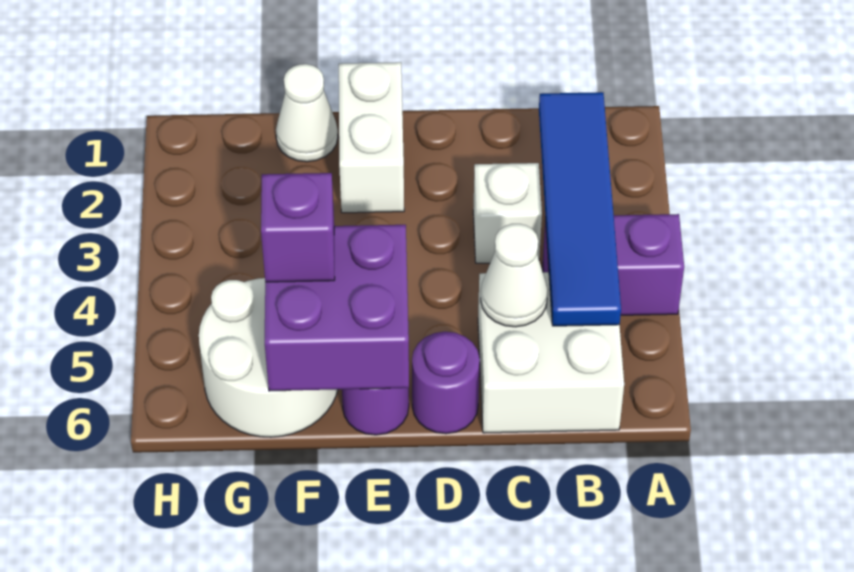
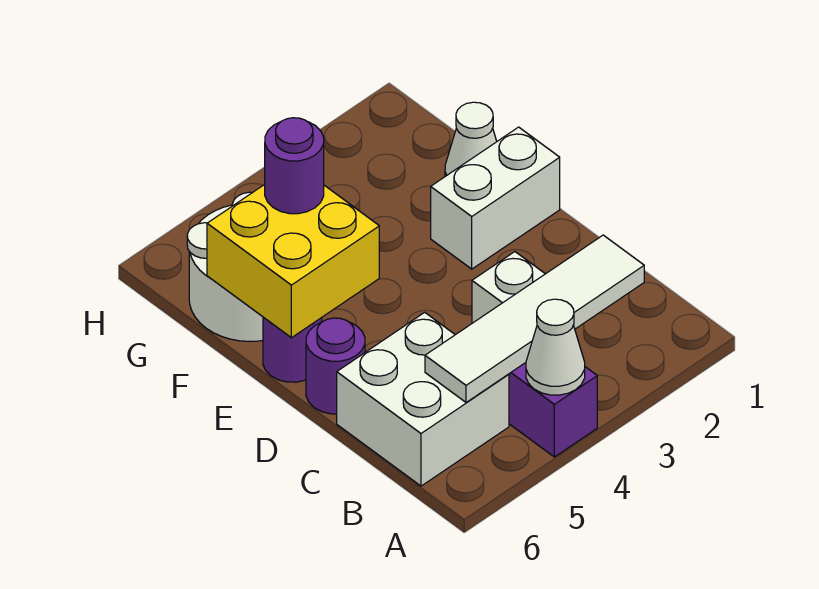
blue 1x4 tile [539,92,621,326] -> white 1x4 tile [425,235,644,402]
white 1x1 cone [481,224,548,327] -> white 1x1 cone moved to [526,299,585,395]
purple 2x2 brick [265,225,409,391] -> yellow 2x2 brick [207,185,379,338]
purple 1x1 brick [261,173,335,282] -> purple 1x1 round brick [265,118,324,214]

